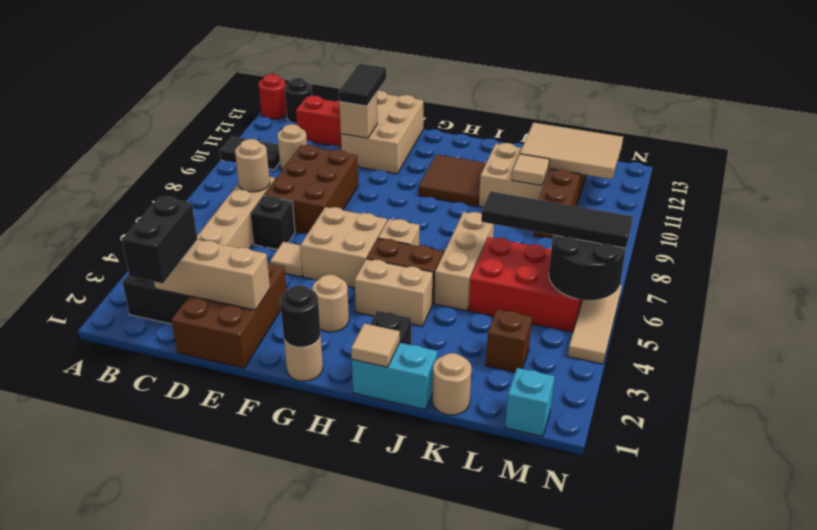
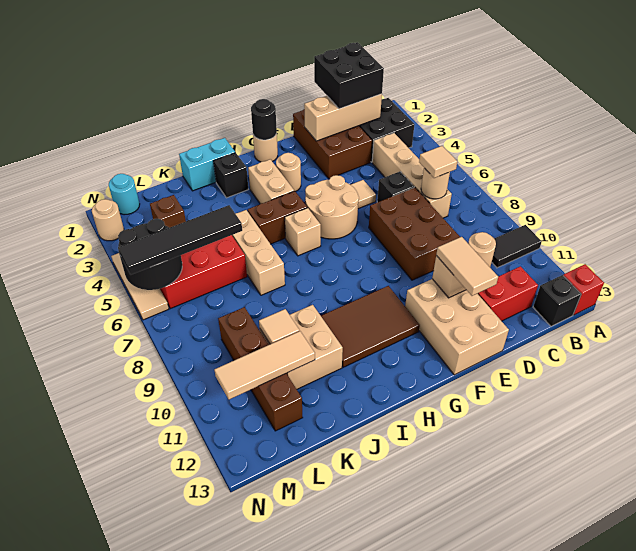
red 1x1 round brick [258,74,287,119] -> red 1x1 brick [563,264,604,315]
black 1x1 round brick [285,78,312,123] -> black 1x1 brick [533,275,581,326]
black 1x2 brick [122,197,197,283] -> black 2x2 brick [314,42,384,109]
black 1x2 tile [339,63,386,106] -> tan 1x2 tile [436,237,498,296]
tan 2x2 brick [300,207,387,288] -> tan 2x2 round brick [305,175,359,239]
tan 1x2 brick [355,259,433,326] -> tan 1x2 brick turned to [248,159,294,204]
brown 2x2 tile [419,154,486,206] -> brown 2x3 tile [321,286,420,367]
tan 1x1 tile [351,324,400,367] -> tan 1x1 tile moved to [419,146,457,178]
tan 1x1 round brick [432,353,471,415] -> tan 1x1 round brick moved to [92,199,124,241]
tan 2x3 tile [520,123,623,179] -> tan 1x3 tile [214,331,315,400]
cyan 1x1 brick [505,368,555,437] -> cyan 1x1 round brick [109,174,140,215]

